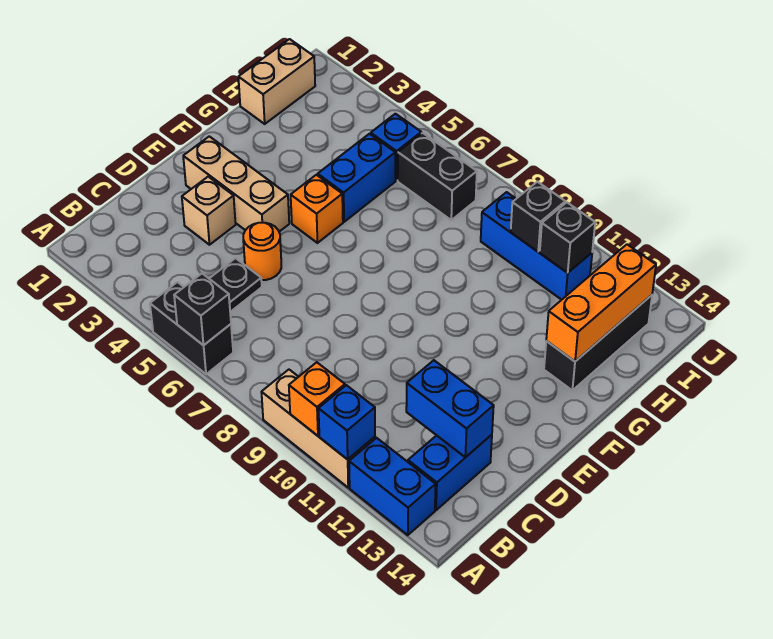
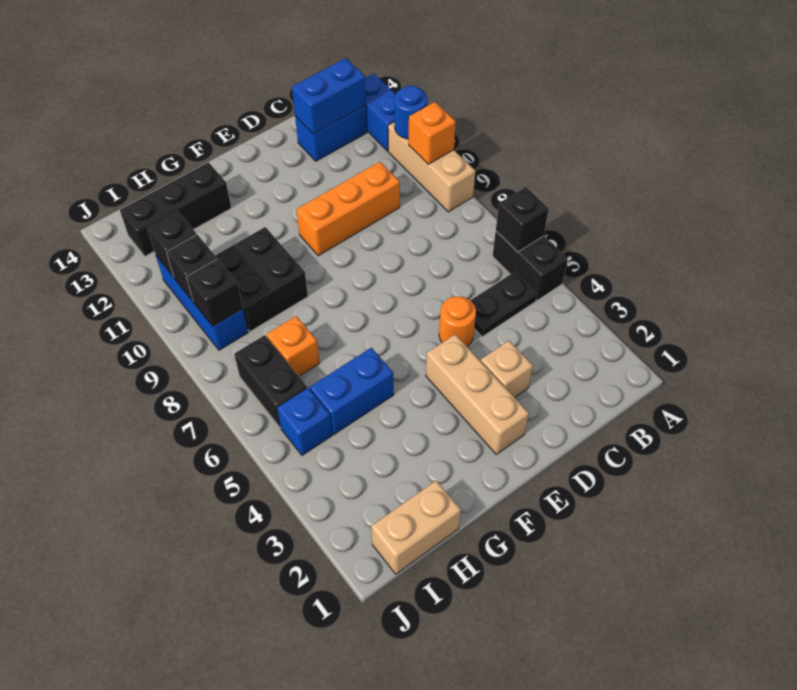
blue 1x1 brick [319,385,375,459] -> blue 1x1 round brick [394,86,427,139]
blue 1x2 brick [406,360,494,457] -> blue 1x2 brick turned to [292,58,366,134]
orange 1x1 brick [291,175,343,243] -> orange 1x1 brick moved to [266,316,320,376]
none -> black 2x2 brick [215,227,308,332]
orange 1x3 brick [546,245,656,361] -> orange 1x3 brick moved to [296,162,400,256]
none -> black 1x1 brick [187,259,243,326]

